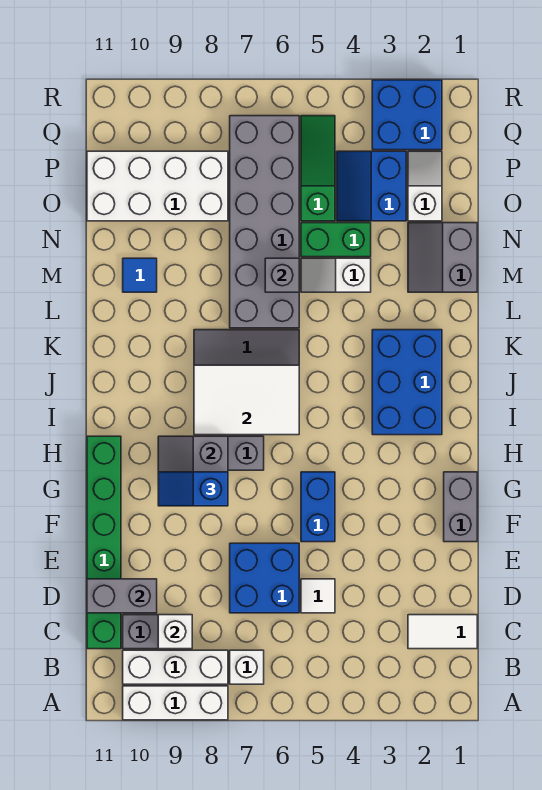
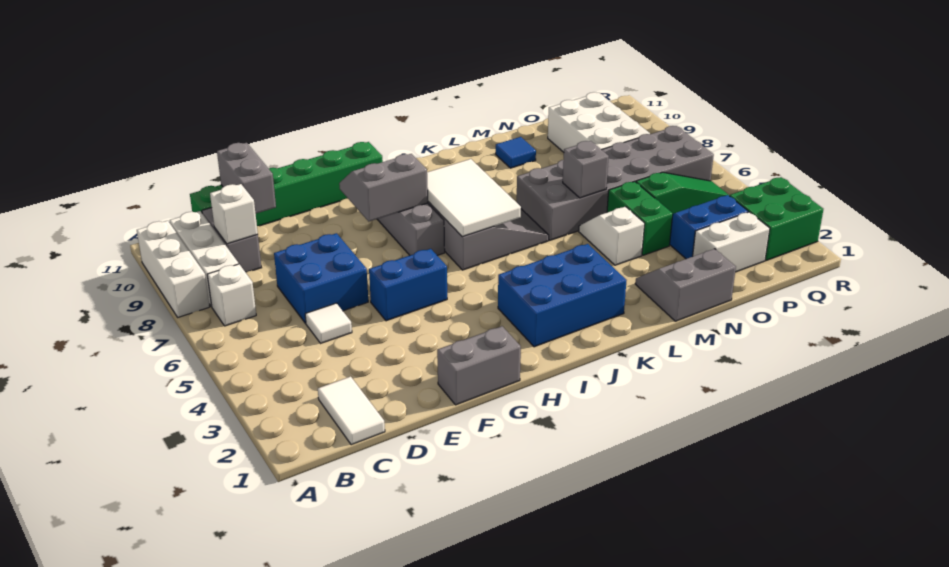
blue 1x2 slope [158,472,228,506] -> none
white 1x2 slope [408,151,442,221] -> white 1x2 brick [693,212,770,272]
white 2x4 brick [87,151,228,221] -> white 2x3 brick [548,92,650,152]
blue 2x2 brick [372,80,442,150] -> green 2x2 brick [730,177,823,260]

